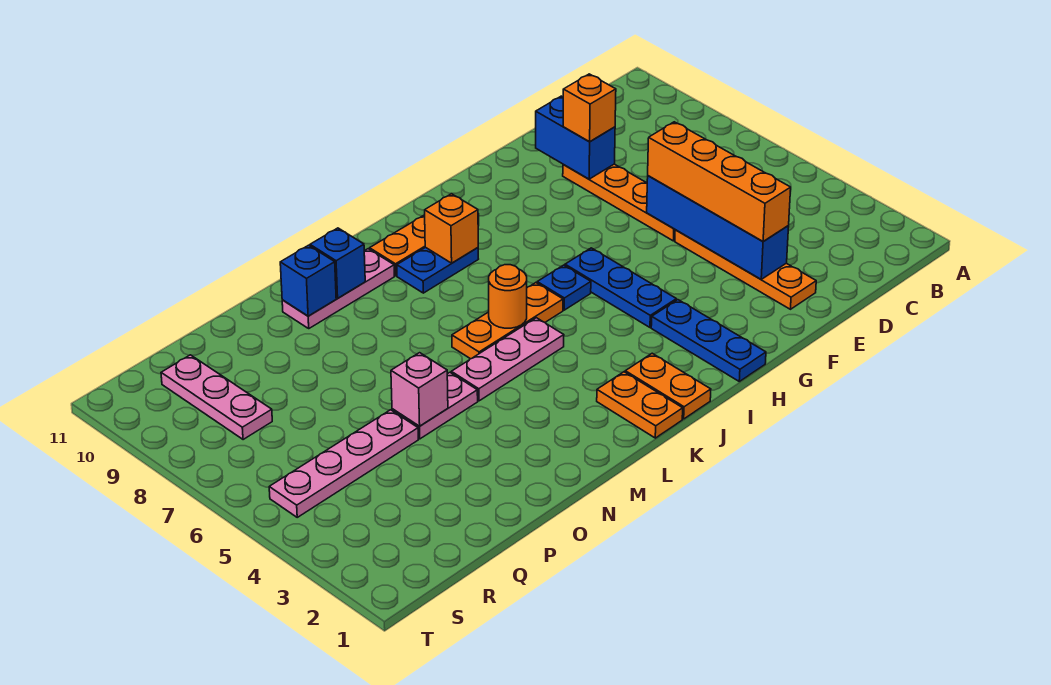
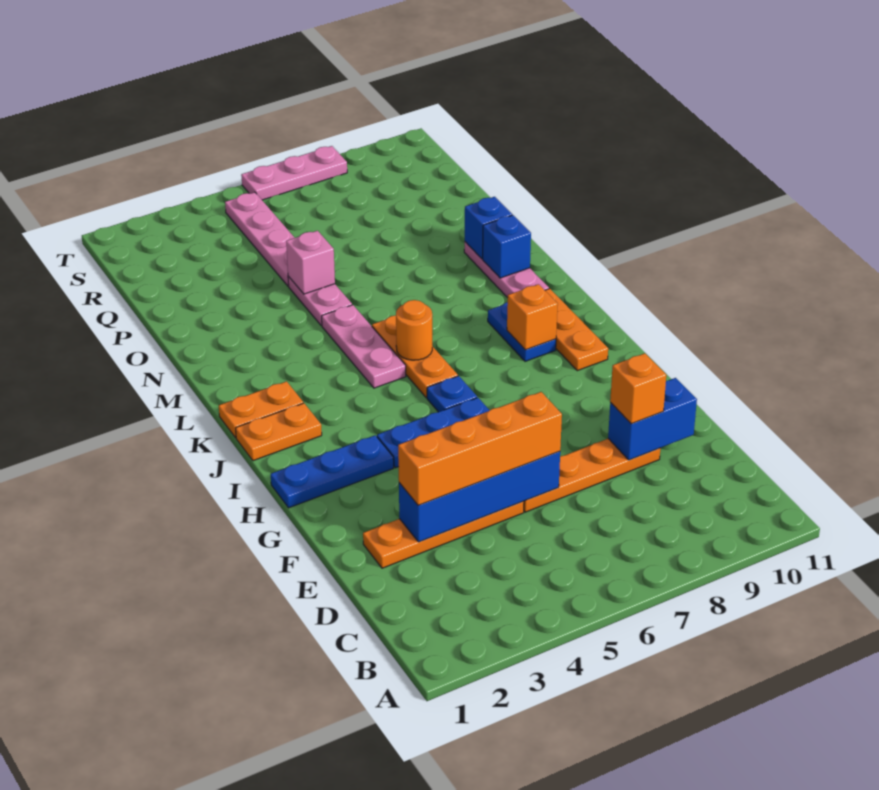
pink 1x3 plate [161,355,272,440] -> pink 1x3 plate moved to [241,146,347,200]

